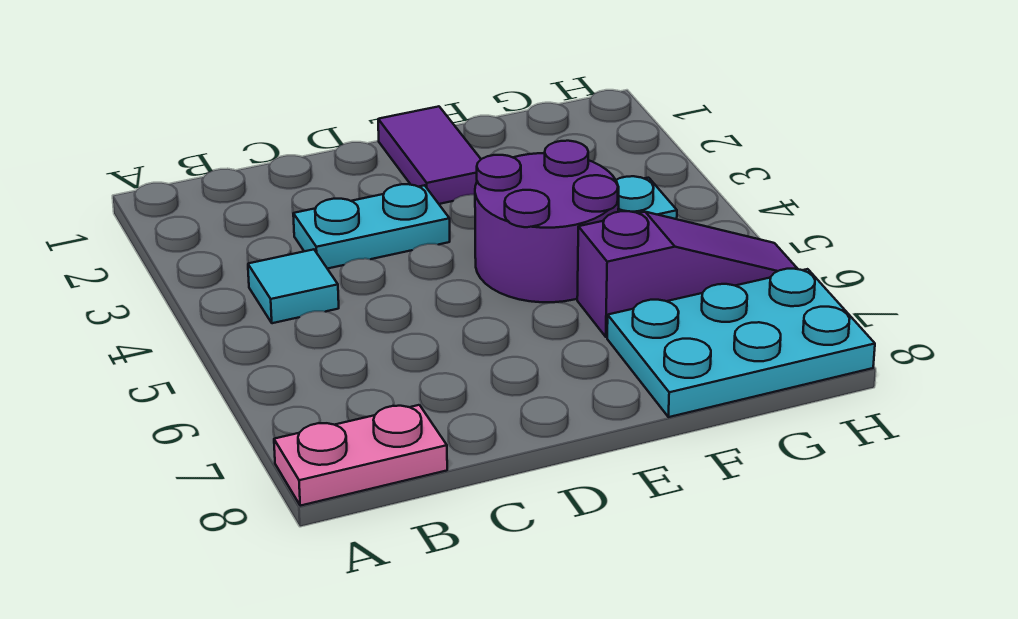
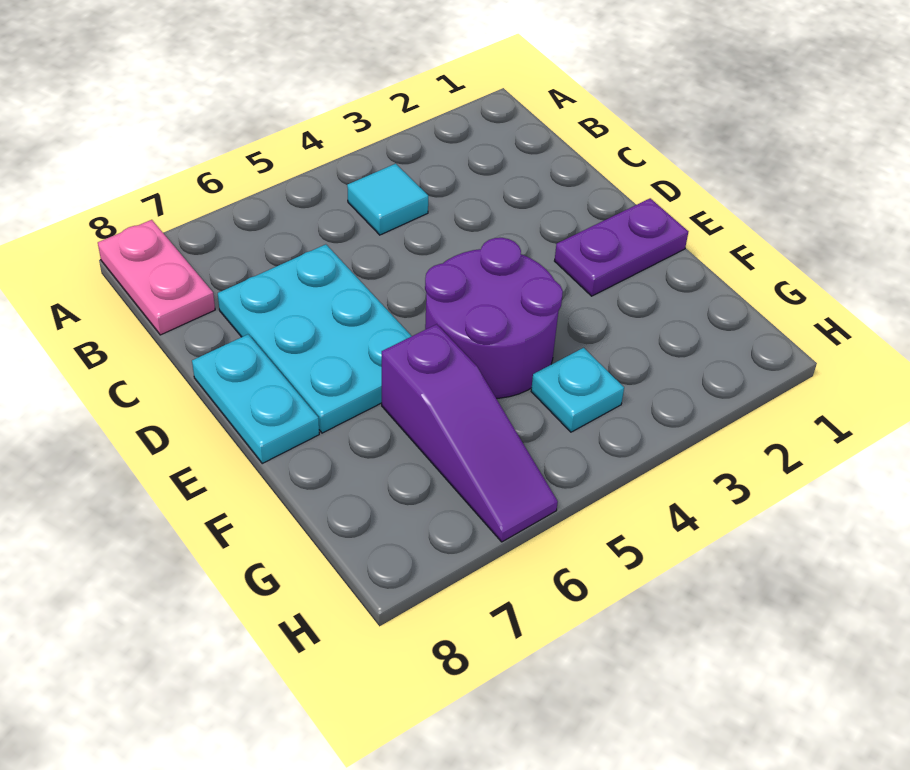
cyan 1x2 plate [293,184,450,269] -> cyan 1x2 plate moved to [192,334,319,463]
purple 1x2 tile [378,106,481,204] -> purple 1x2 plate [555,198,688,296]
cyan 2x3 plate [607,269,875,417] -> cyan 2x3 plate moved to [218,244,412,433]

